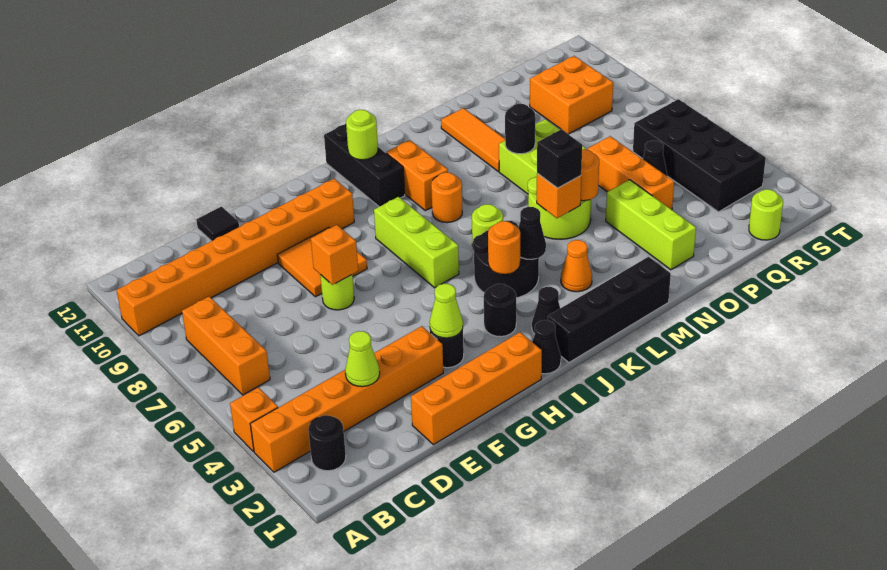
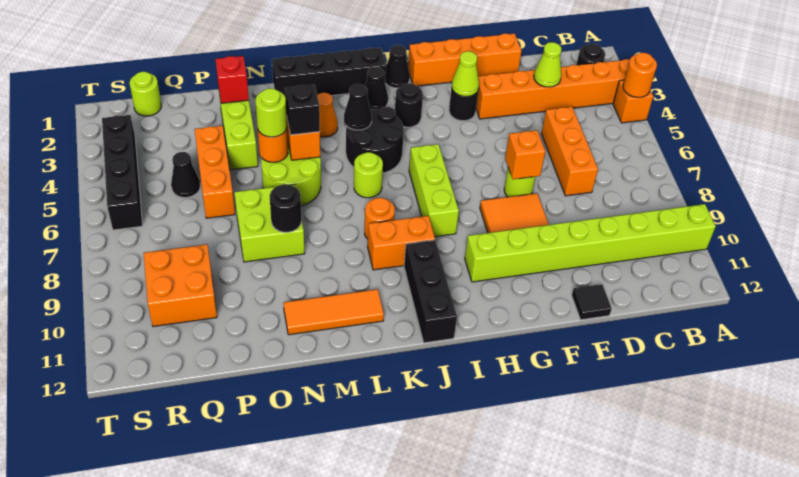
orange 1x8 brick [117,179,354,336] -> lime 1x8 brick [465,204,716,282]
orange 1x3 brick [182,297,270,395] -> orange 1x3 brick moved to [541,107,598,196]
orange 1x1 round brick [488,221,520,274] -> orange 1x1 round brick moved to [623,53,657,97]
lime 1x1 round brick [346,110,378,160] -> lime 1x1 round brick moved to [255,88,287,137]
orange 1x2 brick [386,140,448,211] -> orange 1x2 brick turned to [368,216,435,270]
orange 1x3 tile [441,108,505,171] -> orange 1x3 tile turned to [284,289,384,335]
none -> red 1x1 brick [215,56,249,103]
black 2x4 brick [633,99,766,212] -> black 1x4 brick [102,115,143,230]

